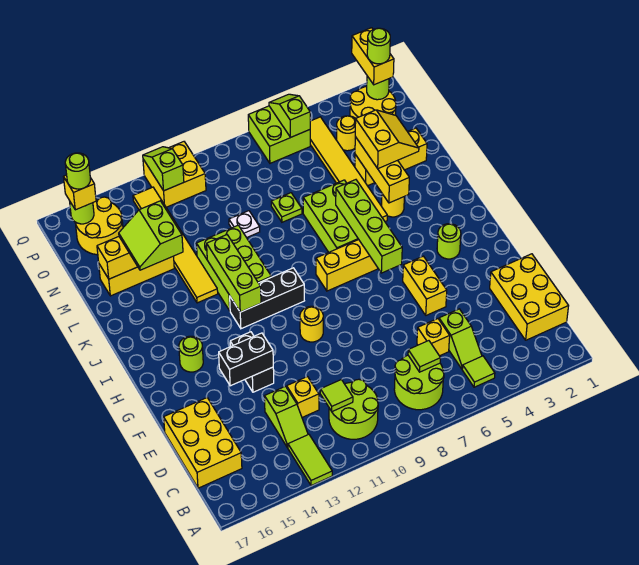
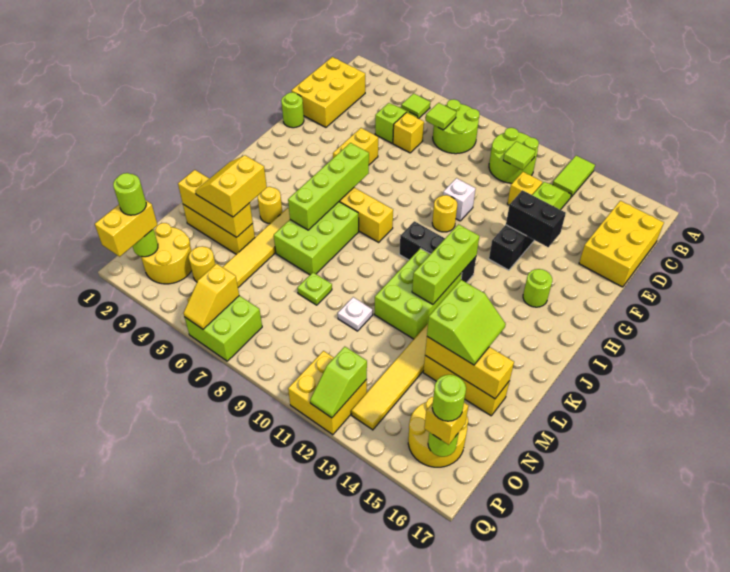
none -> white 1x1 brick [443,178,476,221]
lime 1x1 round brick [437,224,461,259] -> lime 1x1 round brick moved to [281,92,304,128]
yellow 1x3 brick [355,137,409,203] -> yellow 1x3 brick turned to [178,170,253,237]
lime 1x2 slope [269,94,310,137] -> yellow 1x2 slope [184,264,239,329]

